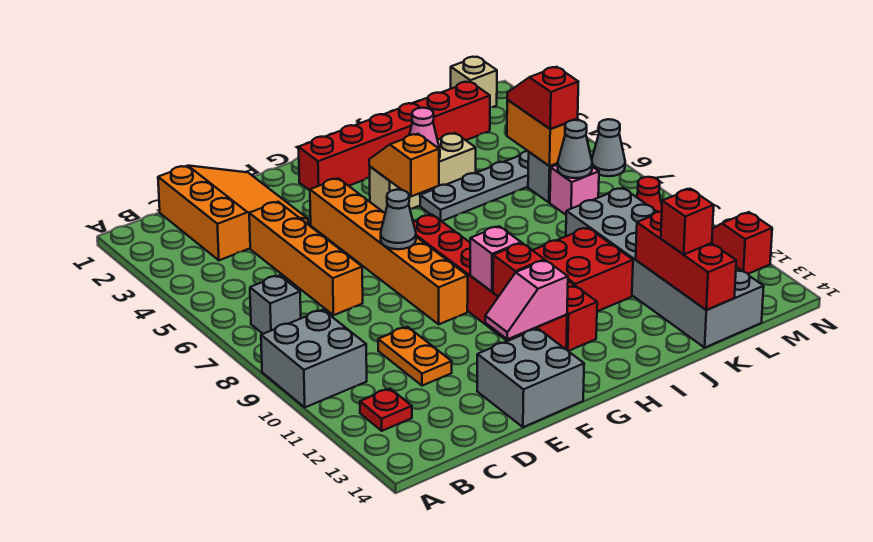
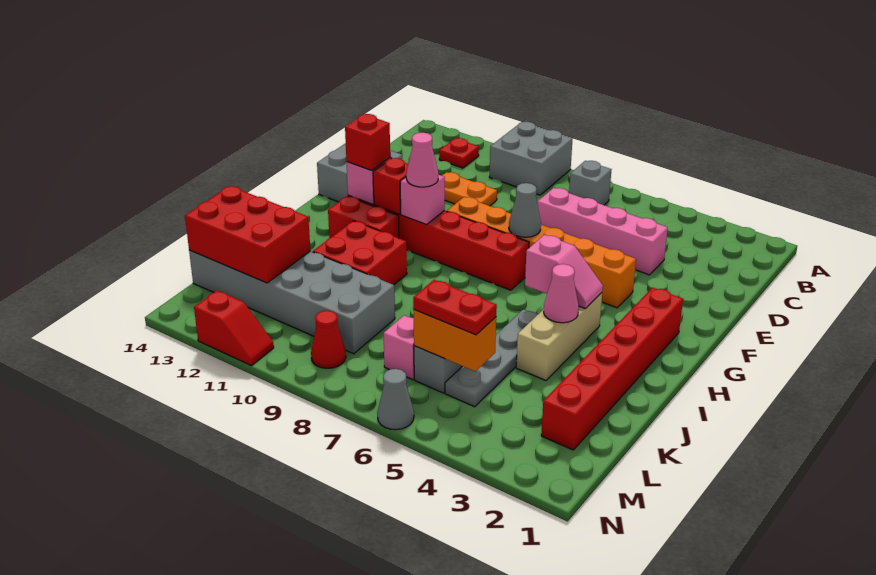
orange 3x3 slope [158,166,308,260] -> none
orange 1x4 brick [249,202,363,315] -> pink 1x4 brick [537,188,668,275]
none -> pink 1x1 cone [406,133,438,187]
orange 1x2 slope [369,134,439,196] -> pink 1x2 slope [525,235,603,309]
red 1x3 brick [636,212,736,310] -> red 2x3 brick [185,186,310,283]
red 1x1 brick [661,189,714,255] -> red 1x1 brick moved to [345,114,390,170]
red 1x2 slope [507,67,578,129] -> red 1x2 plate [413,280,497,335]
grey 1x1 cone [558,120,592,178] -> none
tan 1x1 brick [451,57,497,108] -> none

